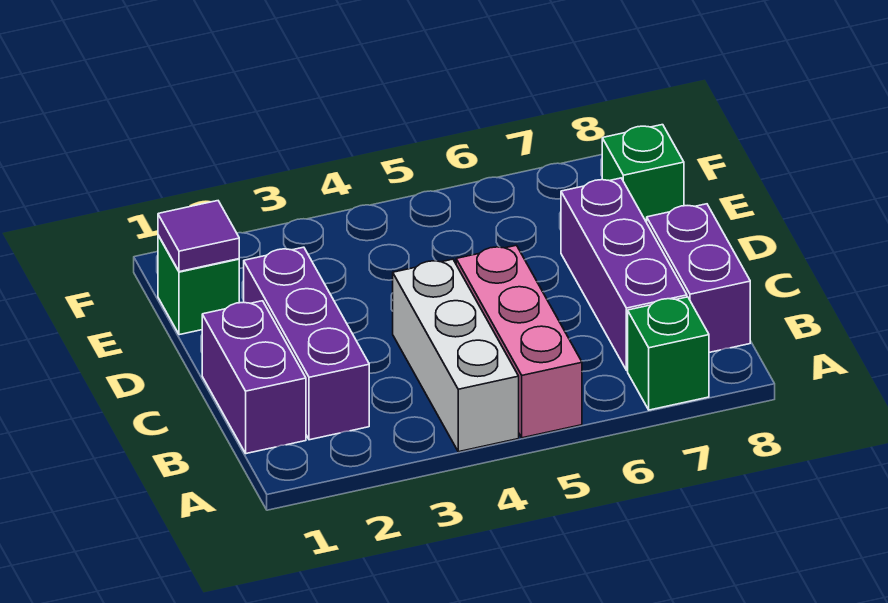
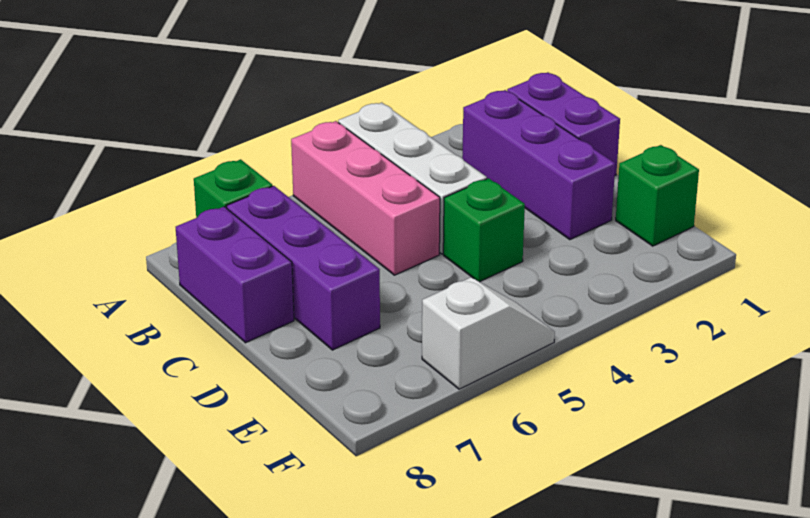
purple 1x1 tile [158,201,239,272] -> none
green 1x1 brick [602,125,684,222] -> green 1x1 brick moved to [443,178,525,282]
none -> white 1x2 slope [422,277,555,389]

